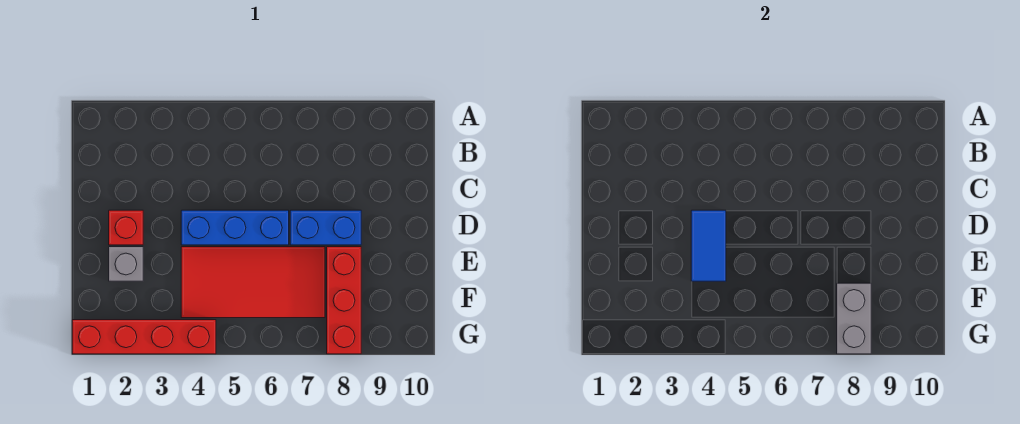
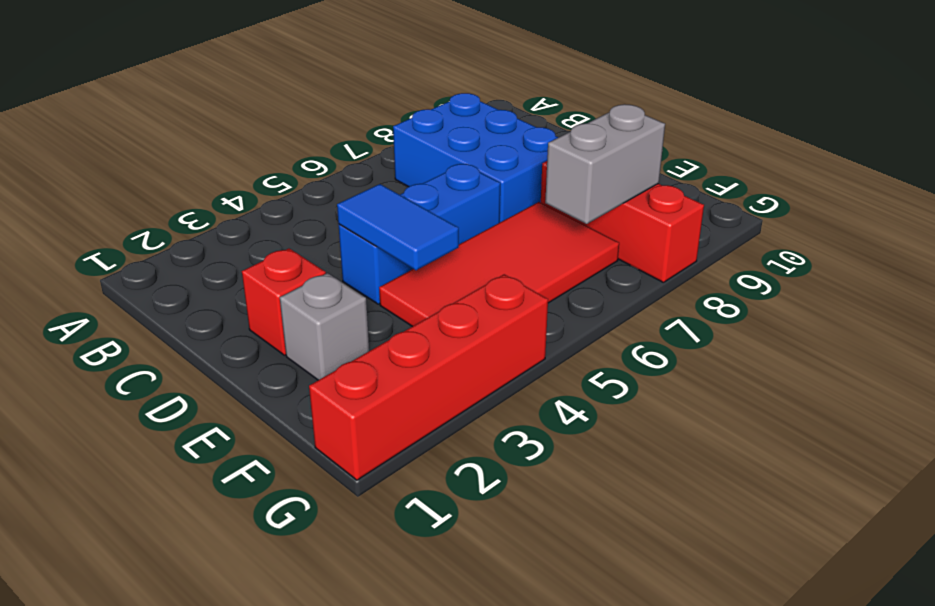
blue 1x2 brick [290,210,361,245] -> blue 2x3 brick [393,93,558,222]
grey 1x2 brick [837,283,871,354] -> grey 1x2 brick turned to [545,104,665,224]

